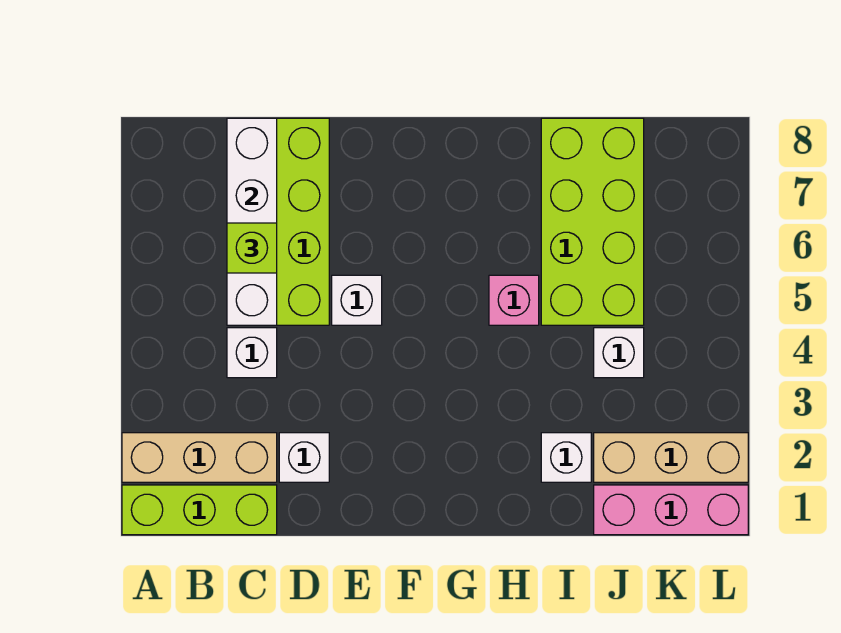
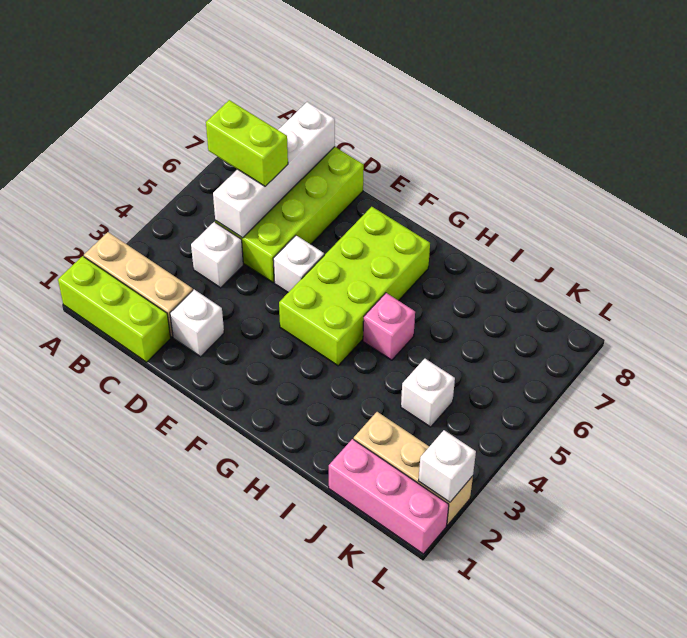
lime 1x1 brick [227,223,277,273] -> lime 1x2 brick [206,100,288,186]
white 1x1 brick [541,433,591,482] -> white 1x1 brick moved to [418,430,476,502]
lime 2x4 brick [541,118,644,325] -> lime 2x4 brick moved to [279,207,430,366]

